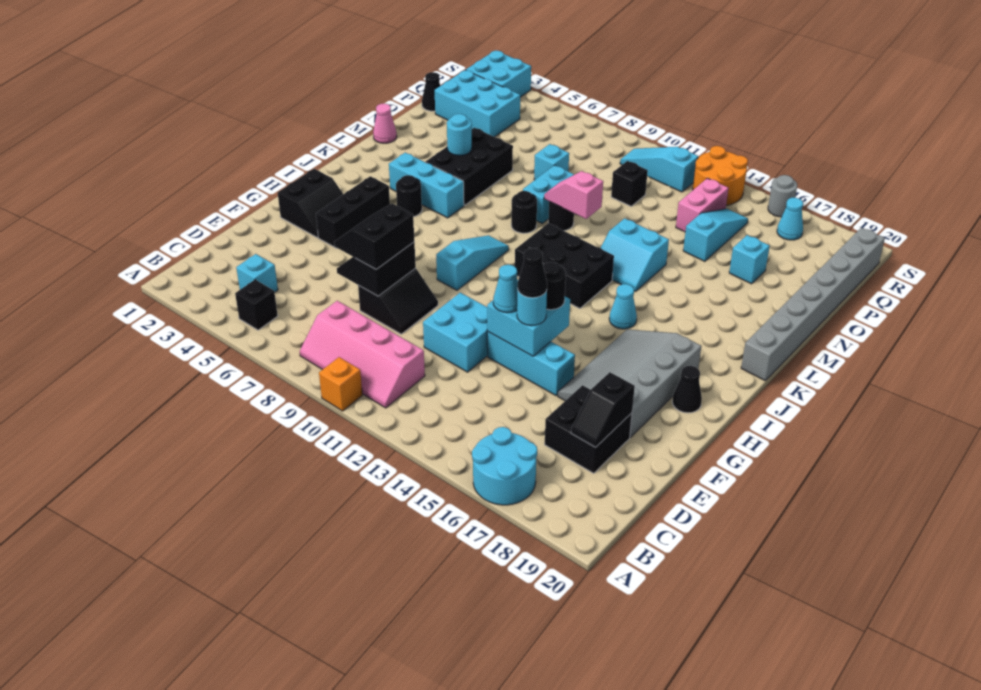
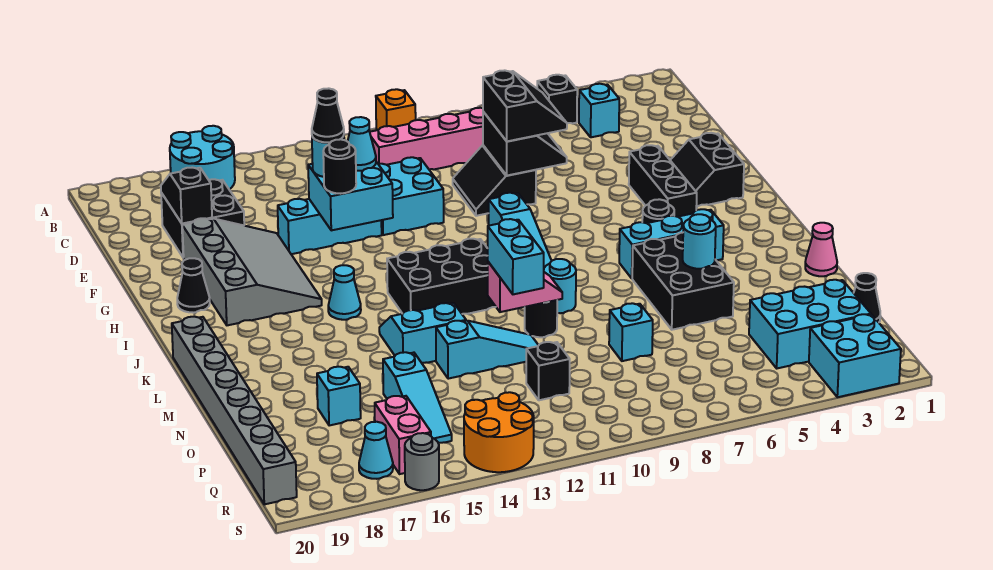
black 1x1 round brick [511,191,537,233] -> cyan 1x1 round brick [544,259,576,313]
cyan 1x2 brick [523,165,574,223] -> cyan 1x2 brick moved to [488,219,544,294]
pink 1x2 brick [676,178,728,232] -> pink 1x2 brick moved to [375,396,431,474]
cyan 1x3 slope [620,147,698,192] -> cyan 1x3 slope moved to [436,321,539,379]

